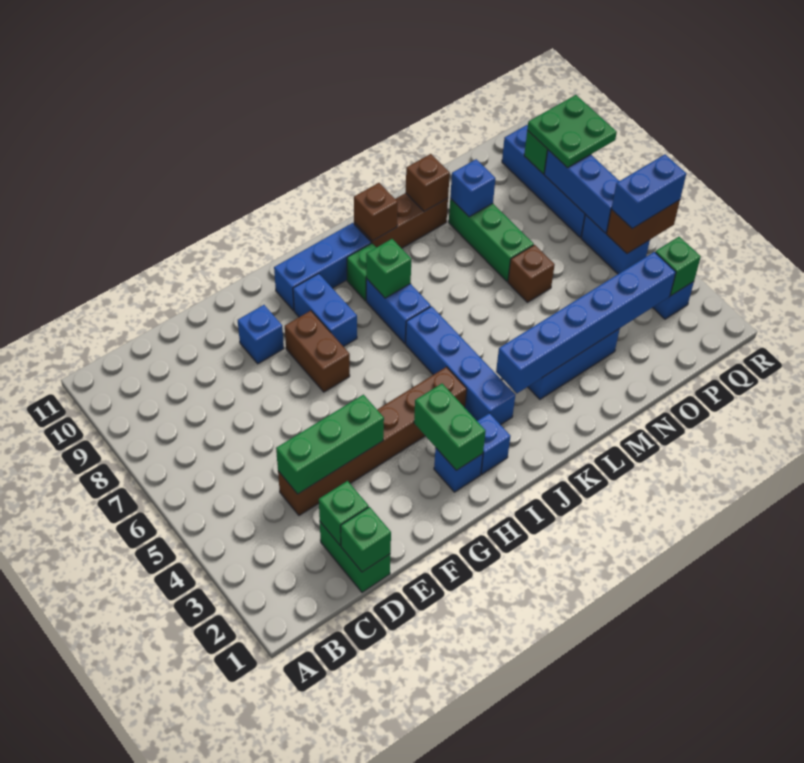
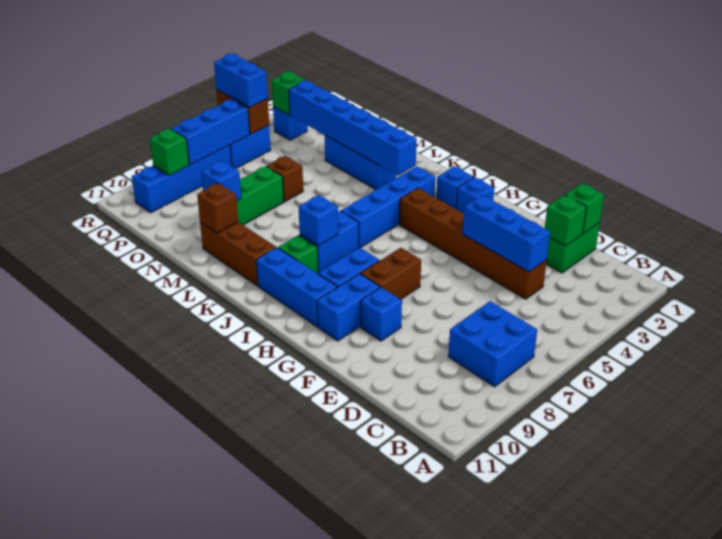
none -> blue 2x2 brick [448,301,537,387]
green 1x3 brick [276,395,384,494] -> blue 1x3 brick [463,195,550,272]
none -> blue 1x2 brick [317,274,380,341]
green 1x2 brick [414,384,486,470] -> none
green 1x1 brick [366,239,411,298] -> blue 1x1 brick [299,195,338,246]
brown 1x1 brick [354,183,398,241] -> none
green 2x2 plate [527,95,617,168] -> none

